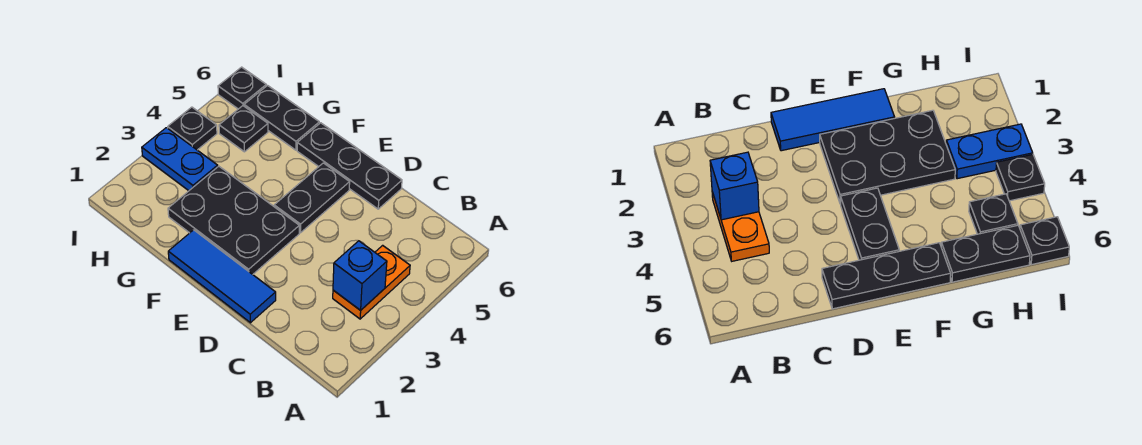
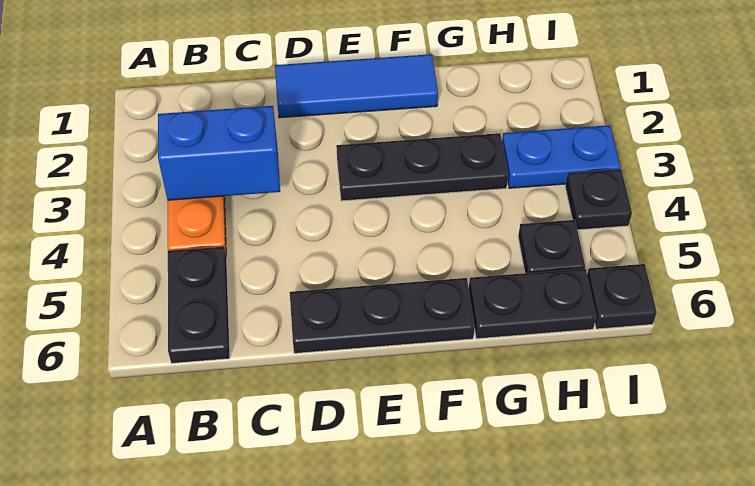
blue 1x1 brick [333,241,387,310] -> blue 1x2 brick [158,106,280,200]
black 2x3 plate [168,166,299,274] -> black 1x3 plate [336,133,508,201]
black 1x2 plate [274,163,350,233] -> black 1x2 plate moved to [168,247,230,363]

